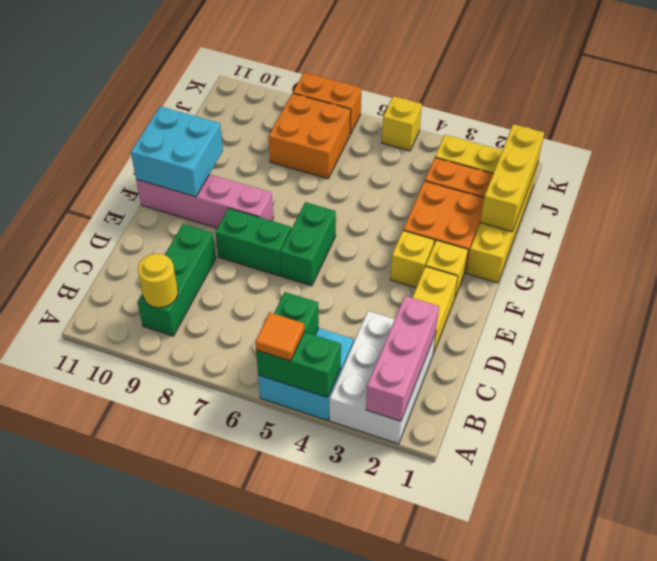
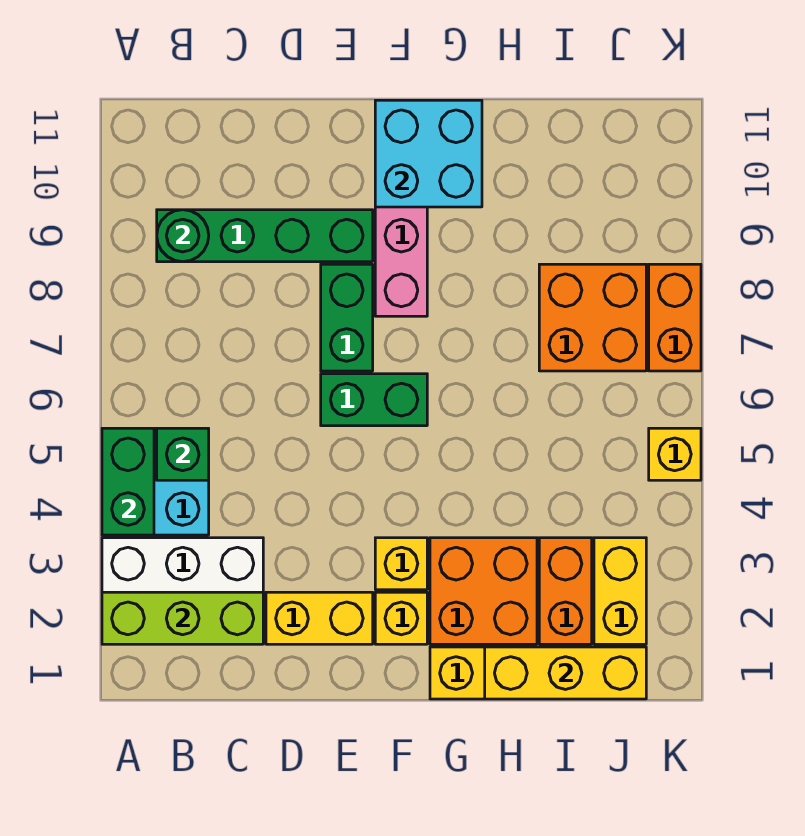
pink 1x3 brick [366,296,439,421] -> lime 1x3 brick [102,592,263,644]
orange 1x1 tile [255,313,304,361] -> none
green 1x3 brick [138,224,216,336] -> green 1x4 brick [157,210,373,262]
yellow 1x1 round brick [138,254,178,308] -> green 1x1 round brick [157,210,209,262]

